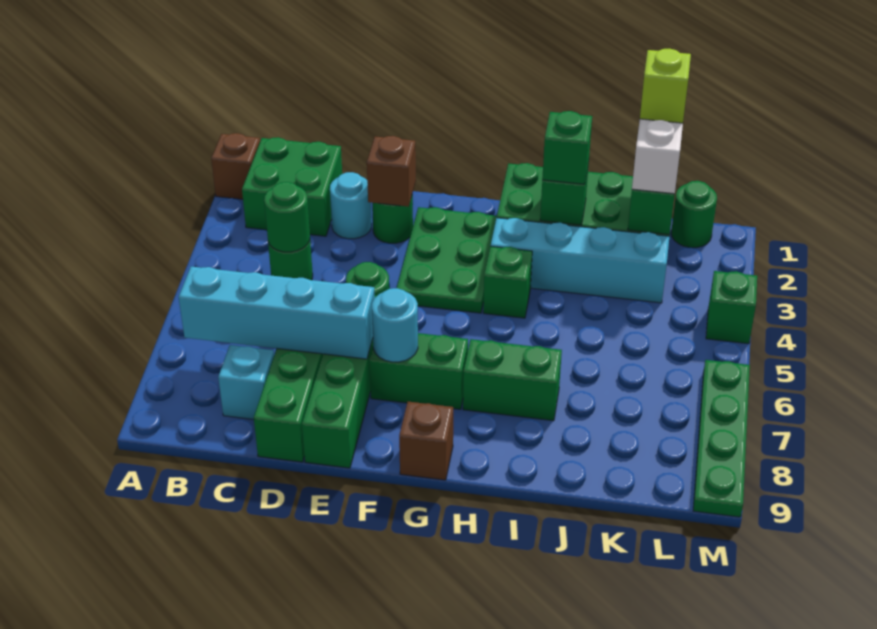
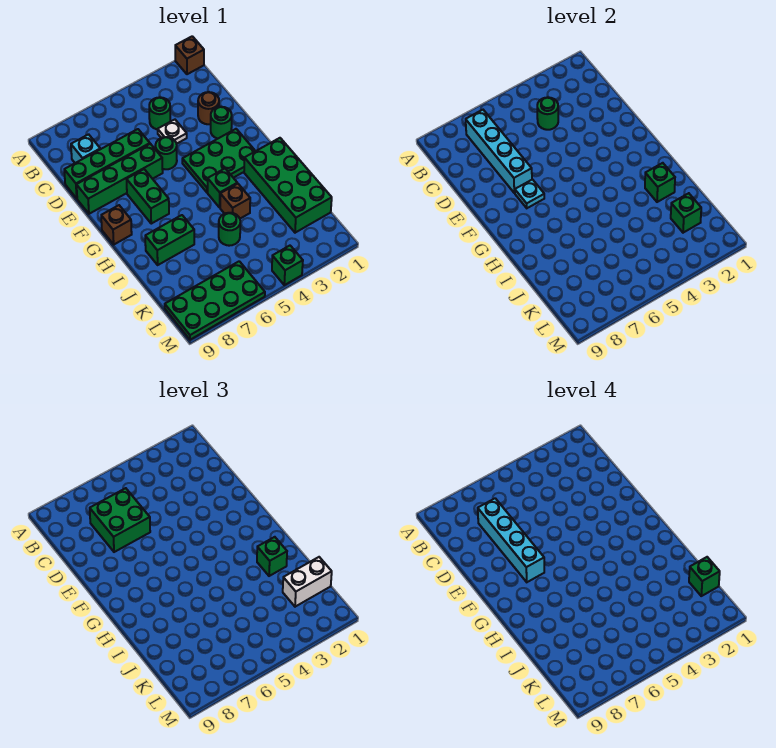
green 2x2 brick [242,137,342,236] -> green 2x2 brick moved to [90,488,150,552]
cyan 1x1 round brick [330,172,372,239] -> brown 1x1 round brick [198,92,219,124]
none -> white 1x1 plate [158,120,187,144]
brown 1x1 brick [367,136,416,207] -> brown 1x1 brick moved to [220,184,250,218]
cyan 1x1 round brick [372,288,418,362] -> cyan 1x1 plate [515,180,544,208]
cyan 1x4 brick [491,218,669,303] -> cyan 1x4 brick moved to [478,498,544,582]
green 1x2 brick [463,339,562,421] -> green 1x2 brick turned to [145,215,194,265]
lime 1x1 brick [640,49,691,123] -> green 1x1 brick [689,557,720,596]
green 1x1 round brick [671,181,717,248] -> green 1x1 round brick moved to [219,213,240,246]
green 1x4 plate [693,360,750,517] -> green 2x4 plate [165,261,265,340]

